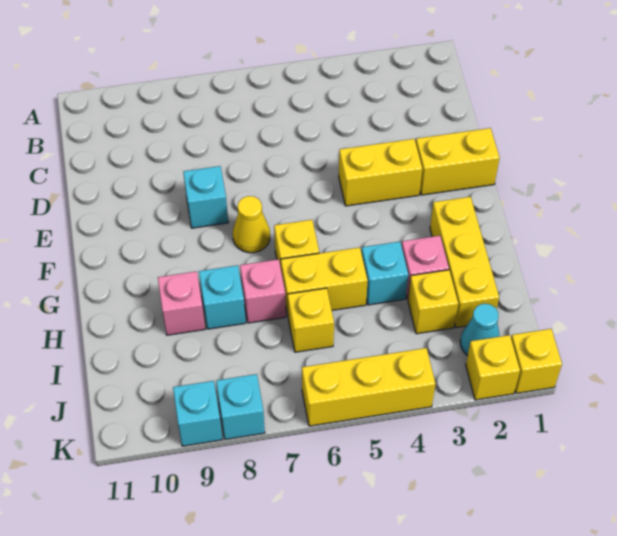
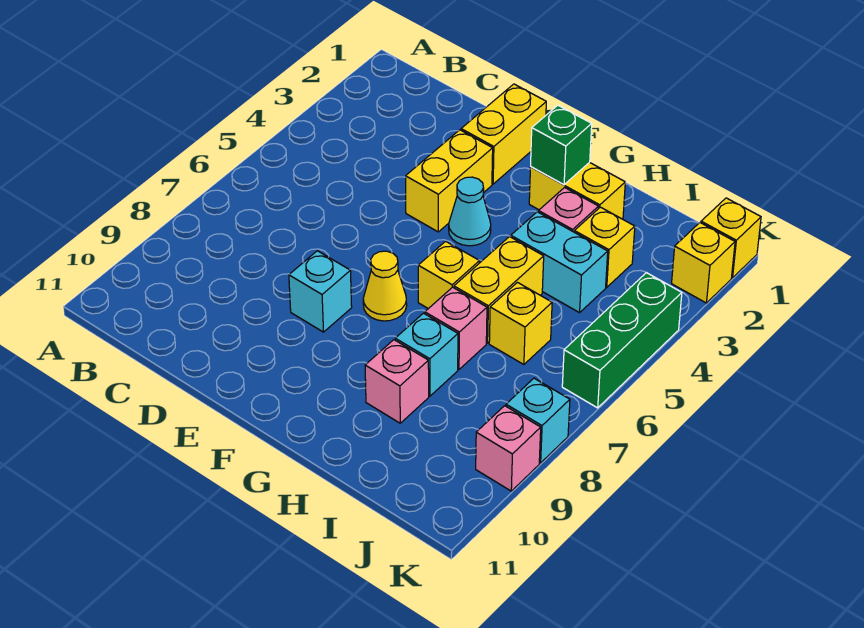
yellow 1x3 brick [430,197,499,328] -> yellow 1x2 brick [529,162,625,219]
none -> green 1x1 brick [531,105,592,185]
cyan 1x1 brick [362,242,408,305] -> cyan 1x2 brick [511,212,608,313]
cyan 1x1 cone [460,304,500,356] -> cyan 1x1 cone moved to [449,177,491,246]
yellow 1x3 brick [302,348,435,426] -> green 1x3 brick [562,273,682,408]
cyan 1x1 brick [173,381,222,446] -> pink 1x1 brick [476,406,541,491]

